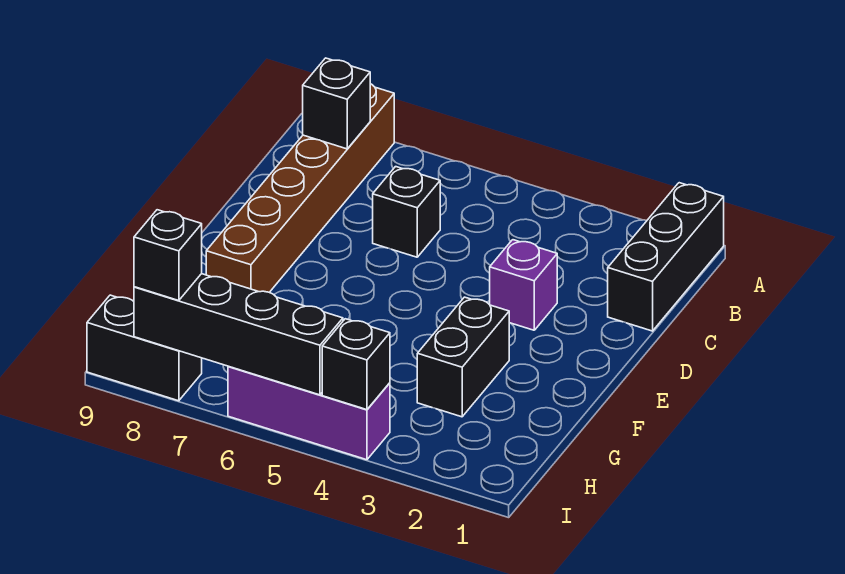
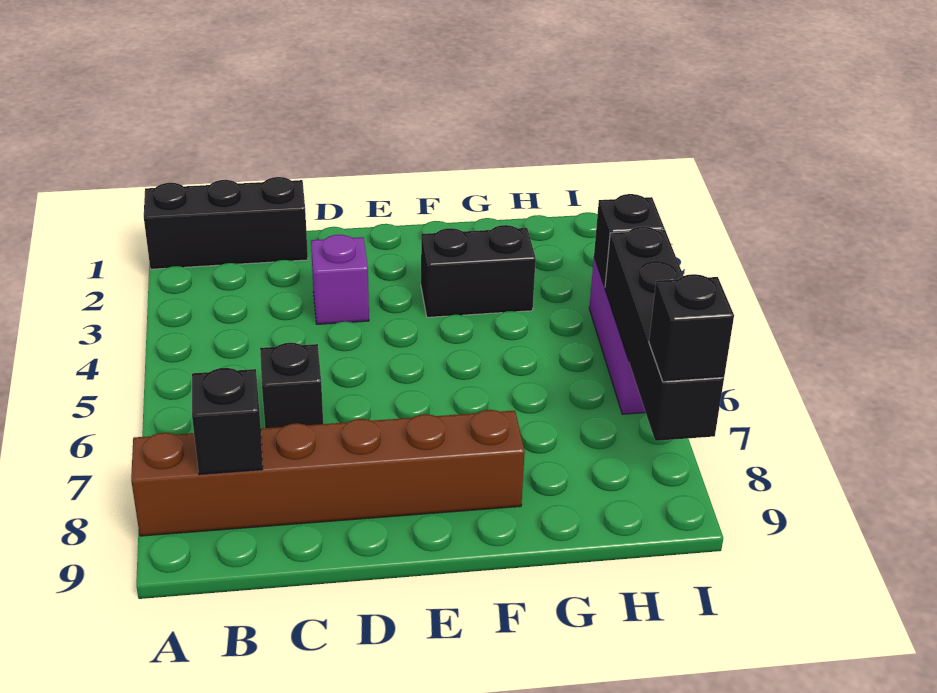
black 1x2 brick [87,295,202,401] -> none

